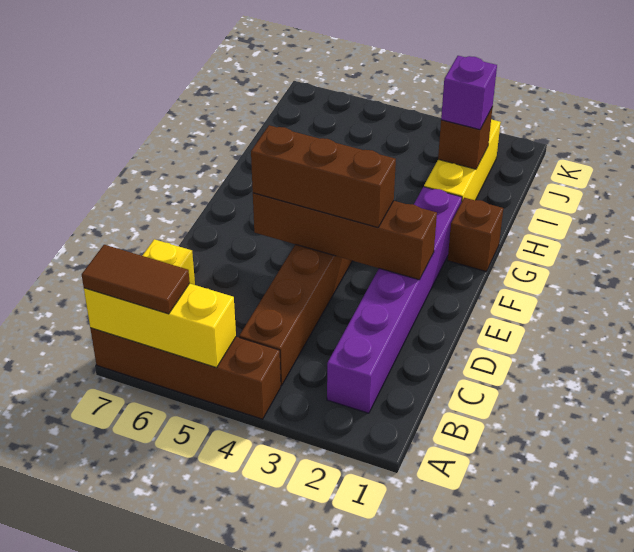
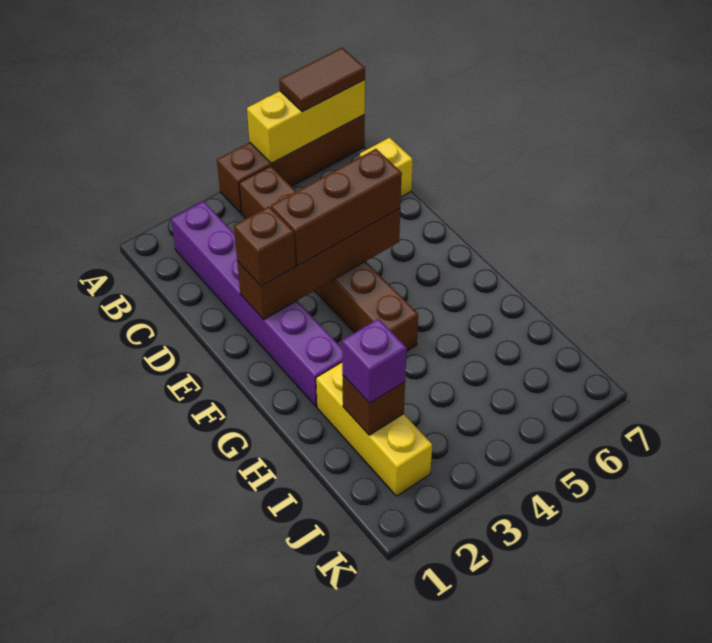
brown 1x1 brick [448,198,503,271] -> brown 1x1 brick moved to [234,207,296,286]

